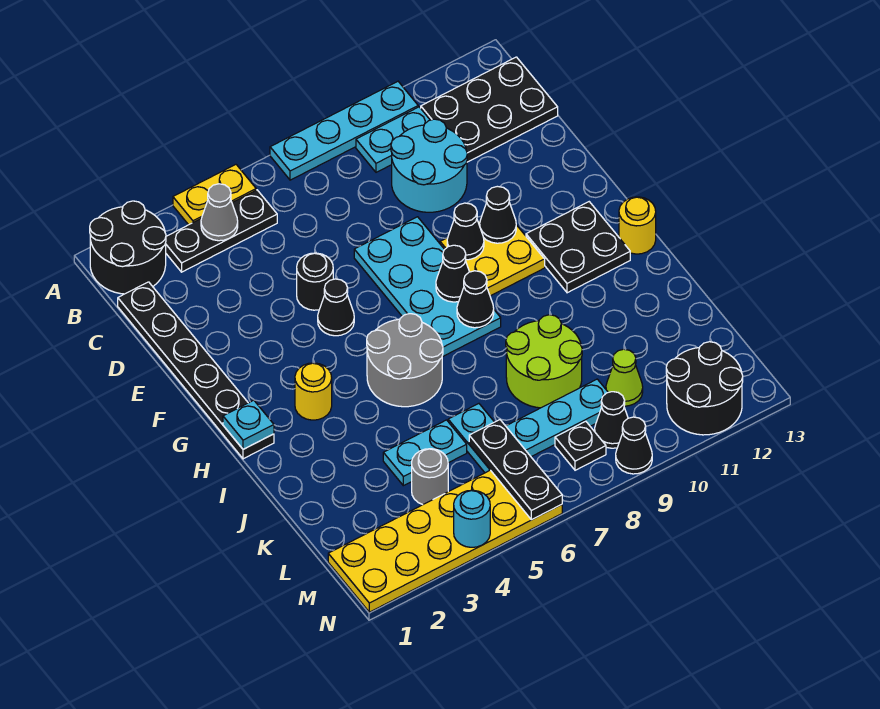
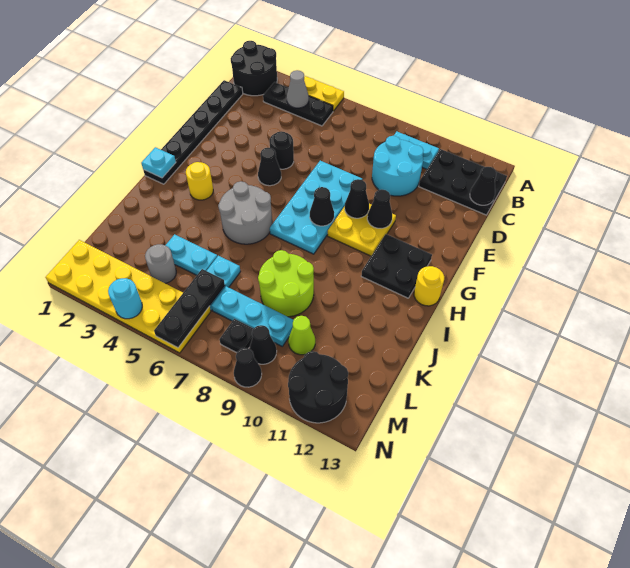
cyan 1x4 plate [270,82,418,180] -> none
black 1x1 cone [457,271,494,328] -> black 1x1 cone moved to [470,167,497,205]

